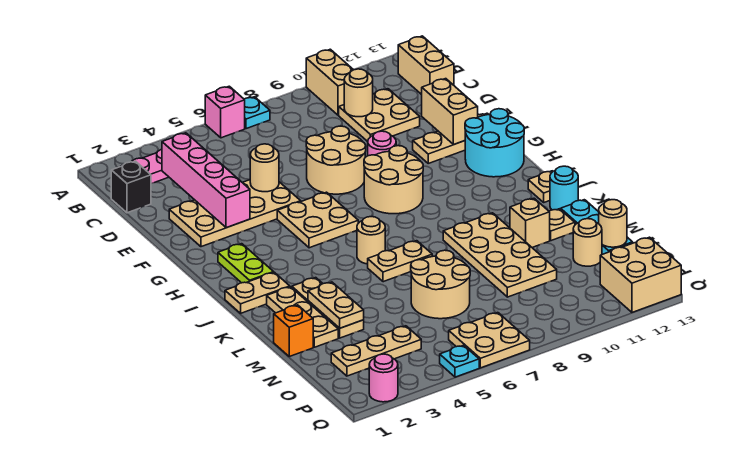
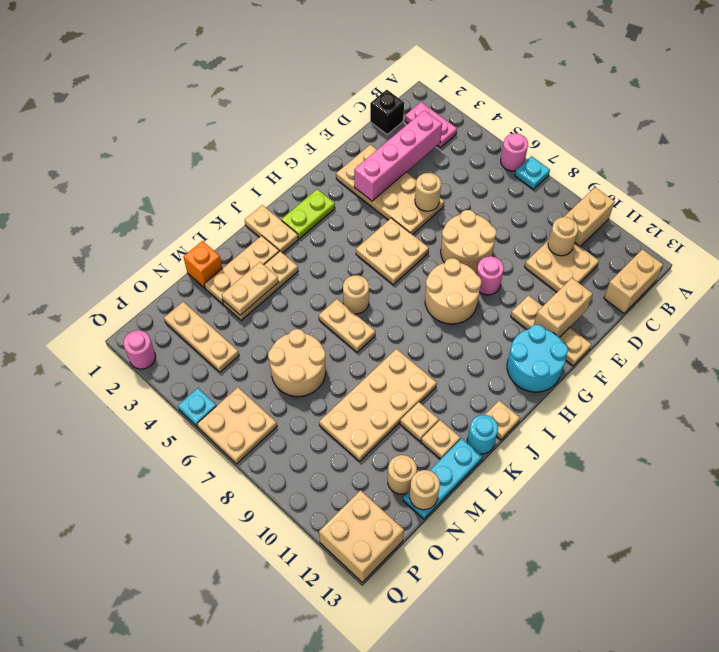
pink 1x1 brick [205,86,245,138] -> pink 1x1 round brick [501,133,528,171]
tan 1x1 brick [510,198,550,247] -> tan 1x1 plate [400,402,439,441]

